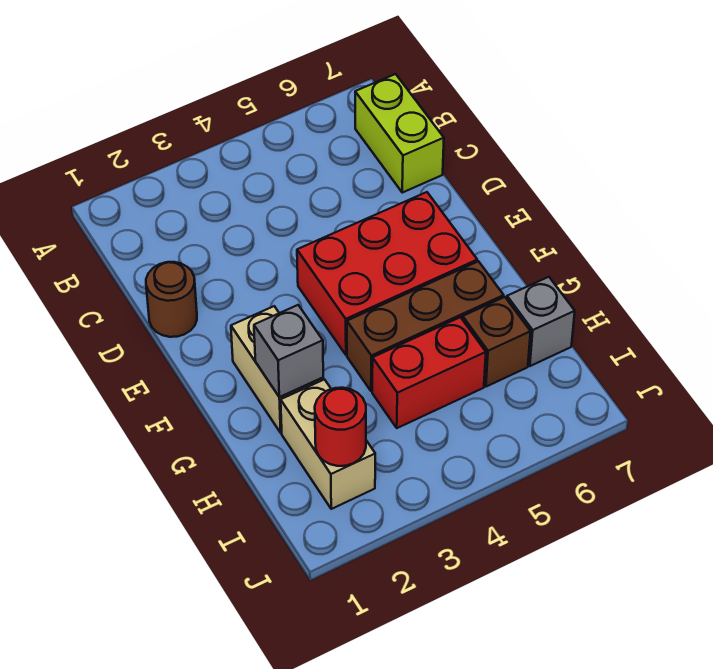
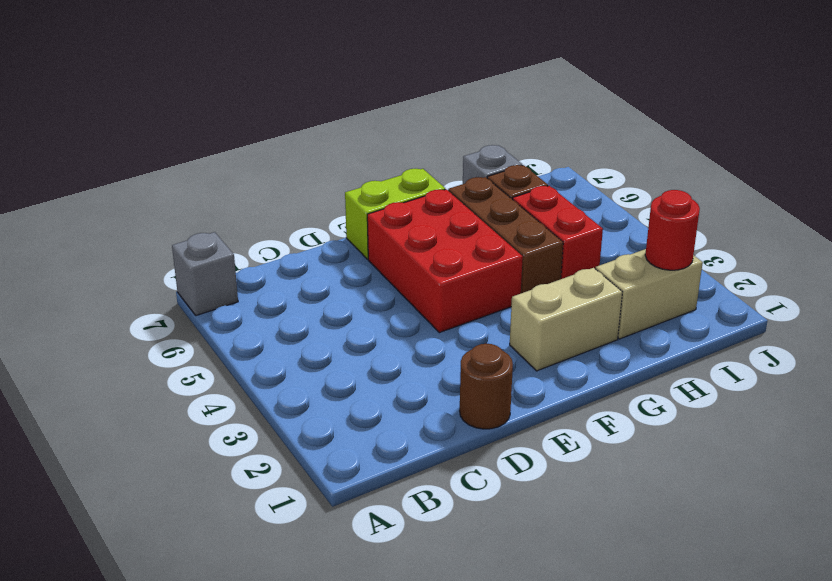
lime 1x2 brick [355,74,444,193] -> lime 1x2 brick moved to [345,169,445,259]
grey 1x1 brick [254,305,323,397] -> grey 1x1 brick moved to [172,232,238,316]

